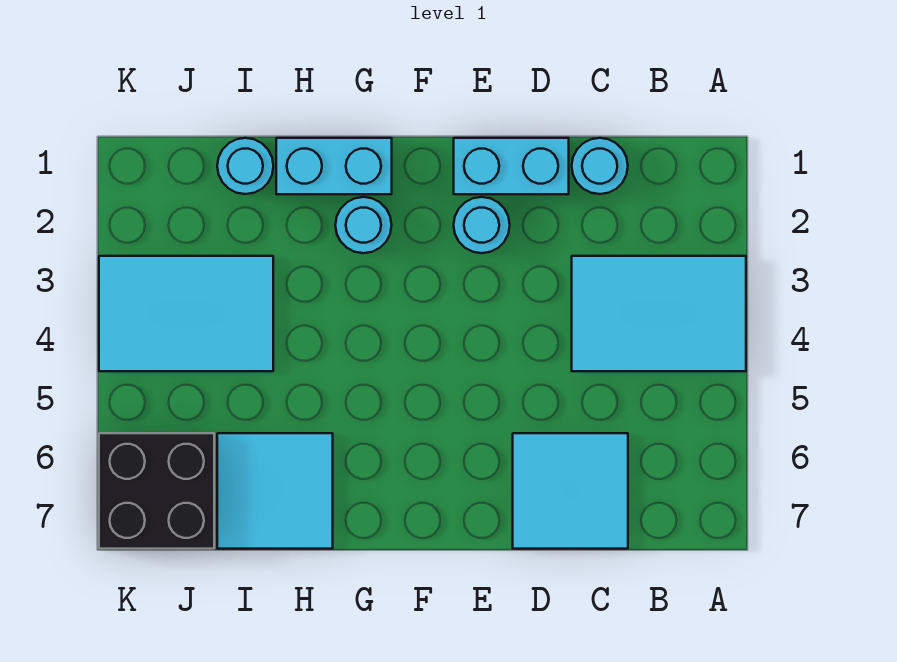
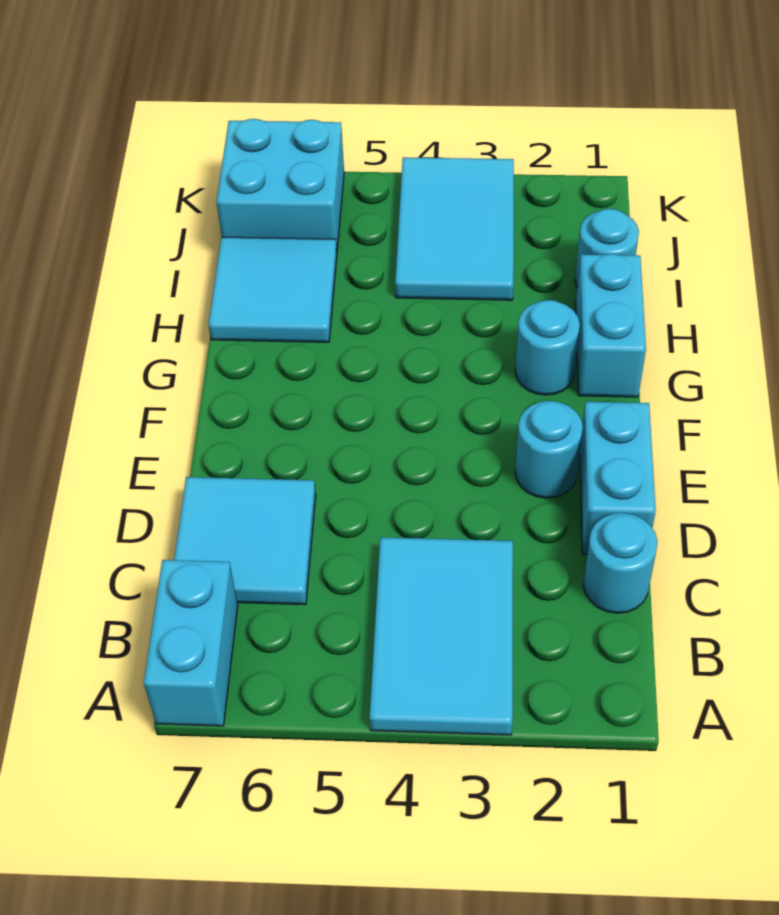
none -> cyan 1x2 brick [144,560,238,726]
black 2x2 brick [99,433,214,549] -> cyan 2x2 brick [216,119,344,249]

